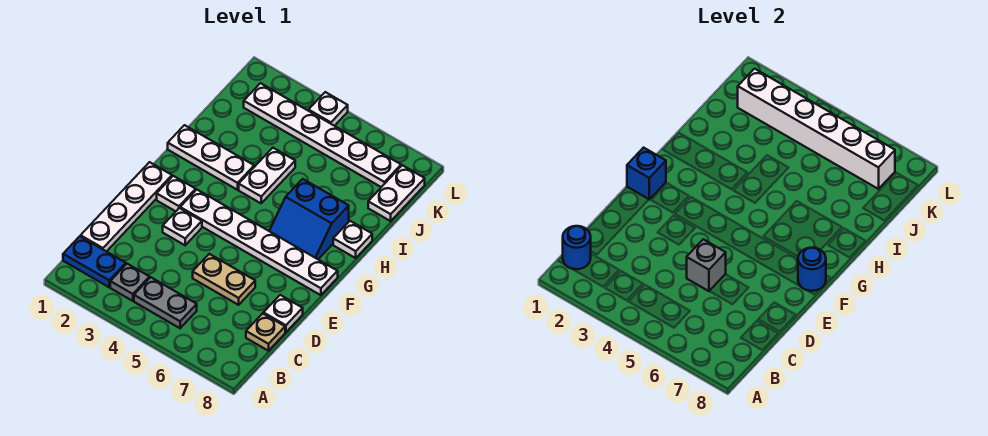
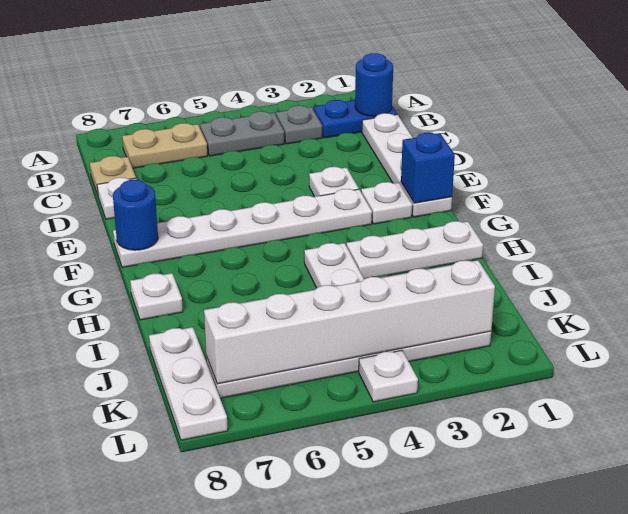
tan 1x2 plate [193,254,255,305] -> tan 1x2 plate moved to [122,123,207,168]
grey 1x1 brick [687,239,726,291] -> none
blue 2x2 slope [270,179,349,259] -> none
white 1x2 plate [368,165,425,221] -> white 1x3 plate [149,327,228,440]

